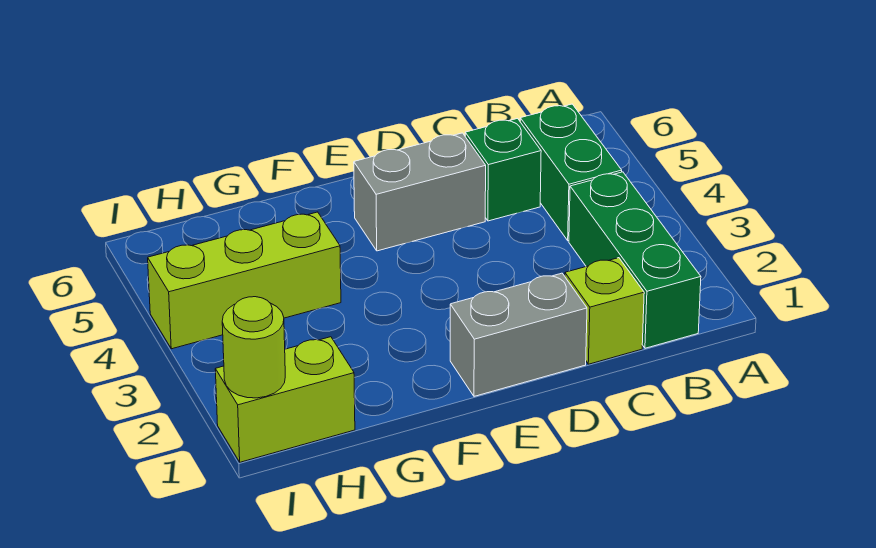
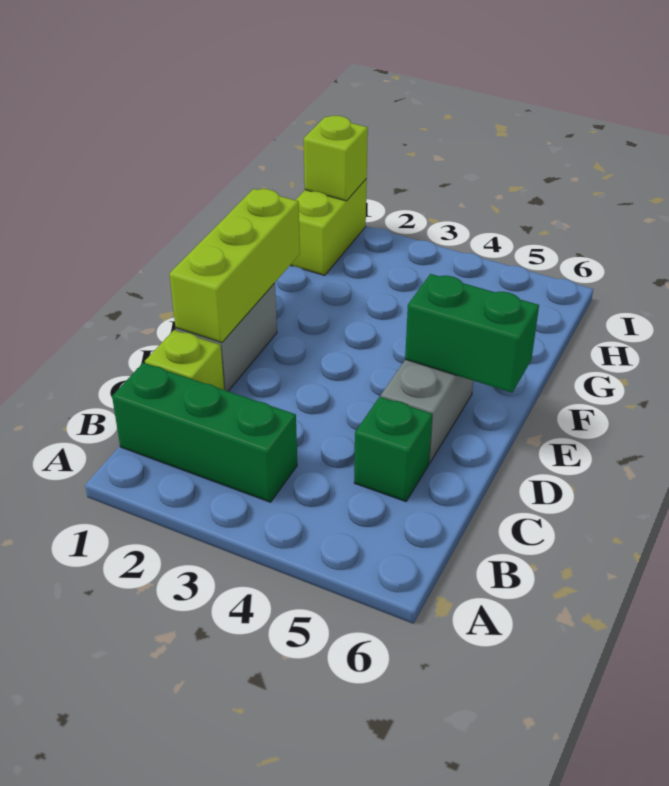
green 1x2 brick [520,104,622,241] -> green 1x2 brick moved to [405,274,539,393]
lime 1x3 brick [148,212,341,349] -> lime 1x3 brick moved to [169,189,300,343]
lime 1x1 round brick [222,297,285,398] -> lime 1x1 brick [304,116,368,201]

